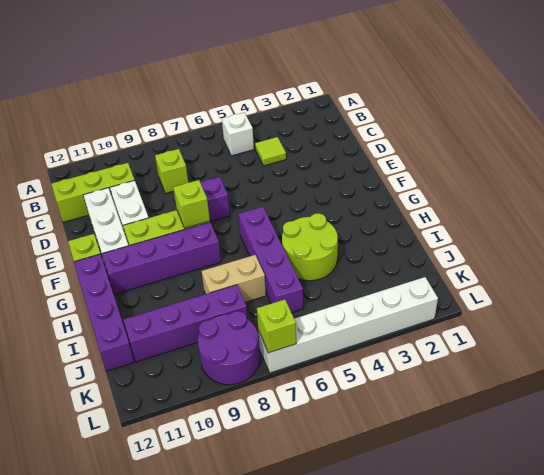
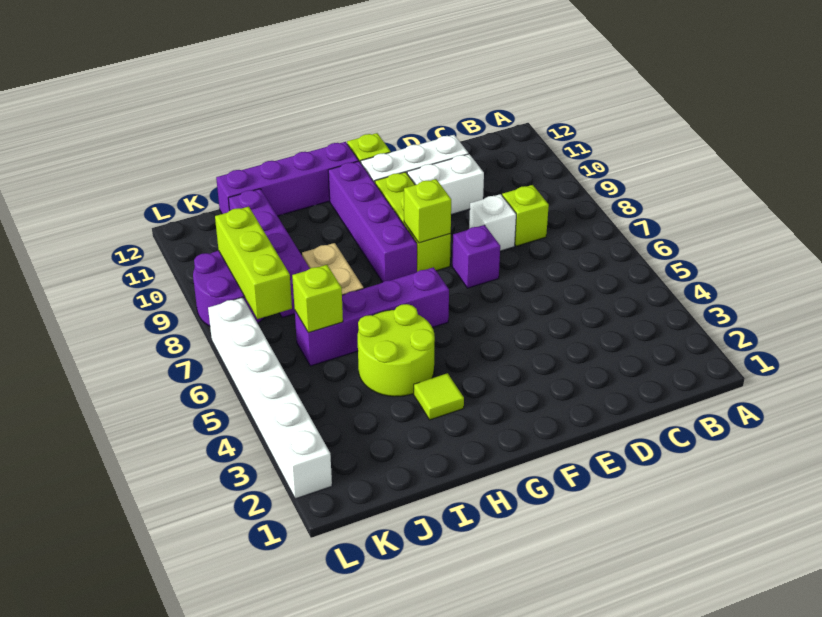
white 1x1 brick [222,113,254,156] -> white 1x1 brick moved to [469,194,516,251]
lime 1x1 tile [255,137,286,166] -> lime 1x1 tile moved to [414,373,464,420]
lime 1x3 brick [51,163,134,222] -> lime 1x3 brick moved to [215,207,292,319]
lime 1x1 brick [257,299,296,353] -> lime 1x1 brick moved to [292,265,343,333]

